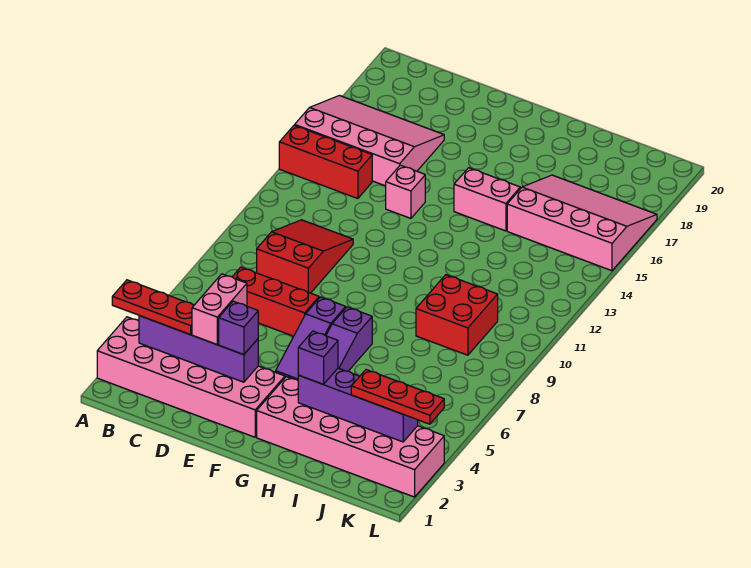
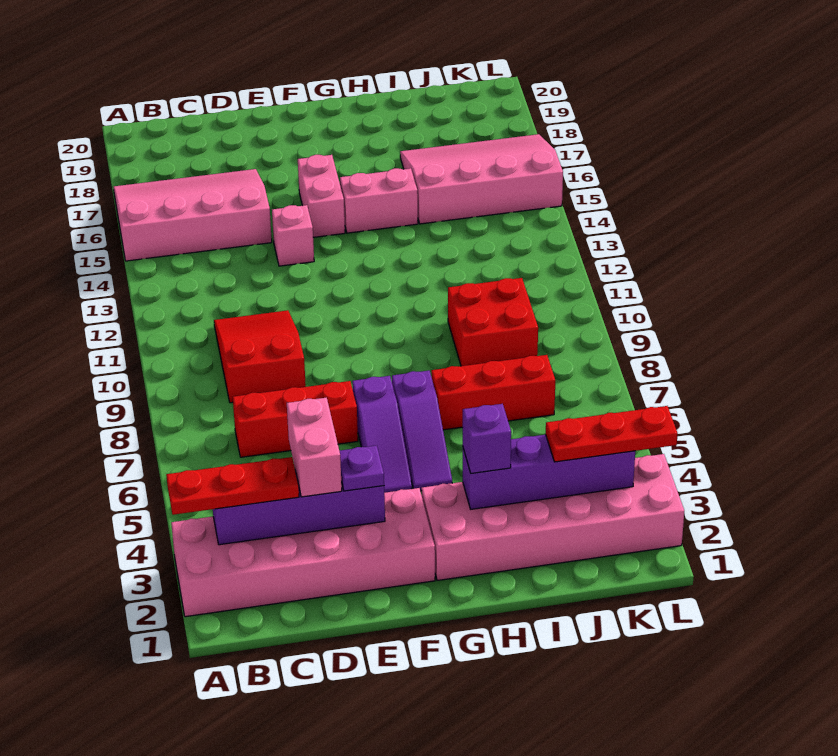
red 1x3 brick [279,125,372,199] -> red 1x3 brick moved to [431,355,555,430]
purple 1x1 brick [219,301,258,355] -> purple 1x1 plate [340,446,384,491]
none -> pink 1x2 brick [298,155,345,237]

